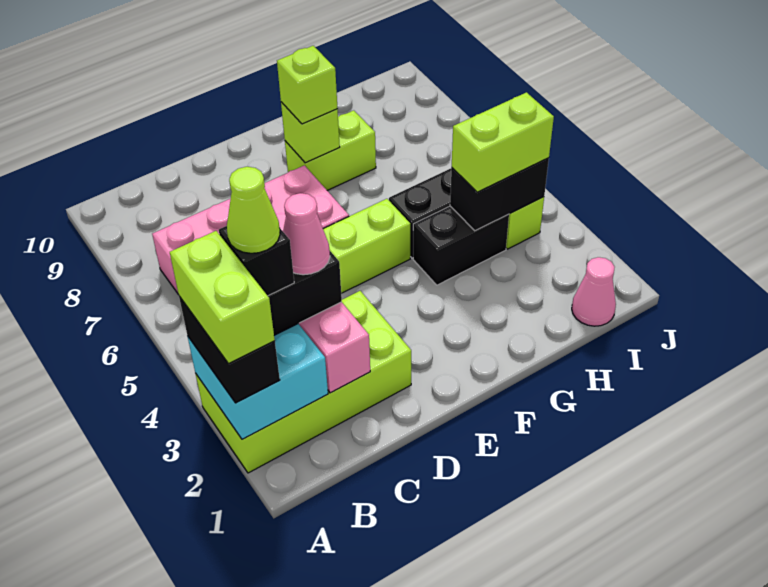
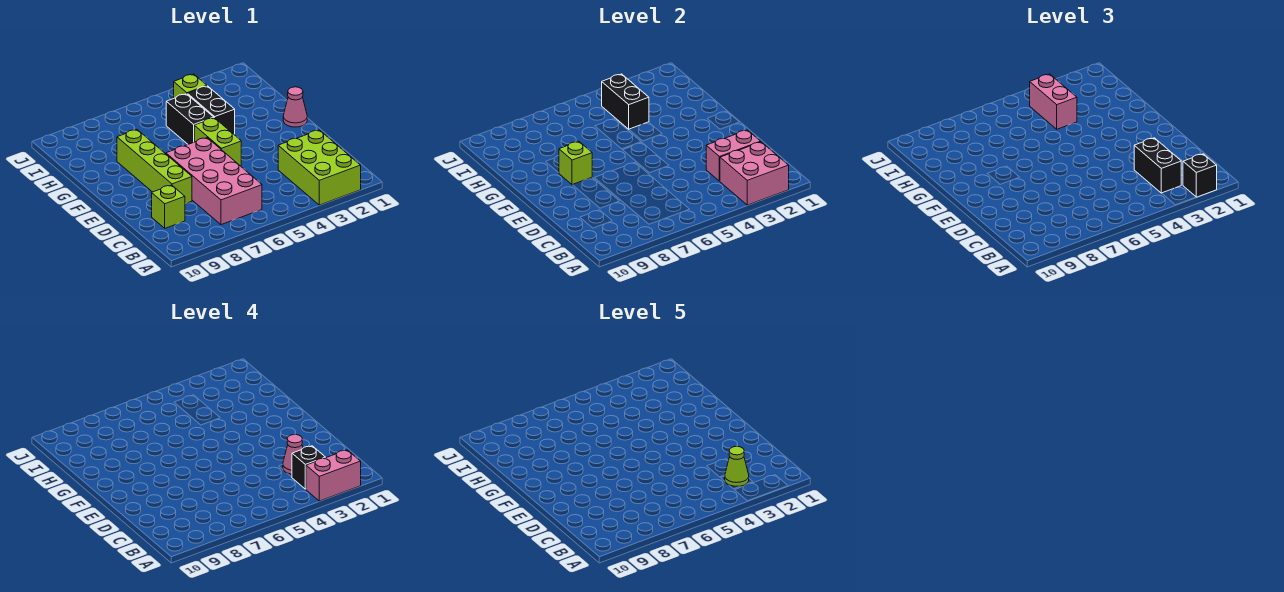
lime 2x4 brick [196,291,411,473] -> lime 2x3 brick [278,130,361,205]
cyan 2x2 brick [188,324,328,439] -> pink 2x2 brick [720,142,789,205]
black 1x2 brick [179,296,280,403] -> black 1x1 brick [1183,154,1217,197]
lime 1x2 brick [170,231,275,364] -> pink 1x2 brick [306,450,361,501]
lime 1x2 brick [285,110,376,190] -> lime 1x4 brick [117,130,192,203]
lime 1x1 brick [277,46,338,124] -> lime 1x1 brick moved to [152,185,185,228]
lime 1x2 brick [452,92,554,192] -> pink 1x2 brick [1030,74,1077,129]
pink 1x1 cone [572,257,616,326] -> pink 1x1 cone moved to [283,87,307,127]

